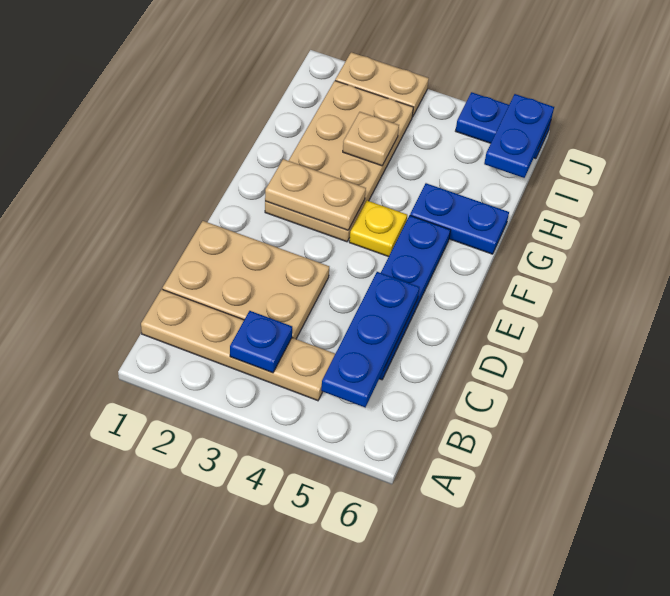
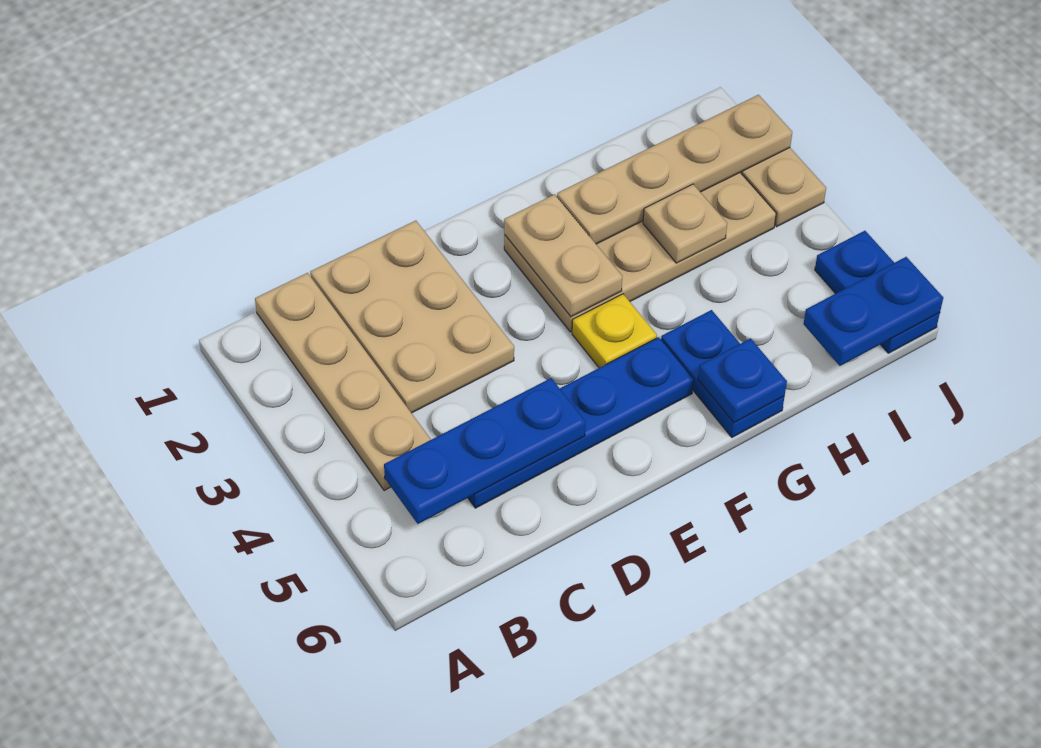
blue 1x1 plate [230,311,292,373] -> blue 1x1 plate moved to [698,338,787,423]
none -> tan 1x4 plate [557,95,792,244]

